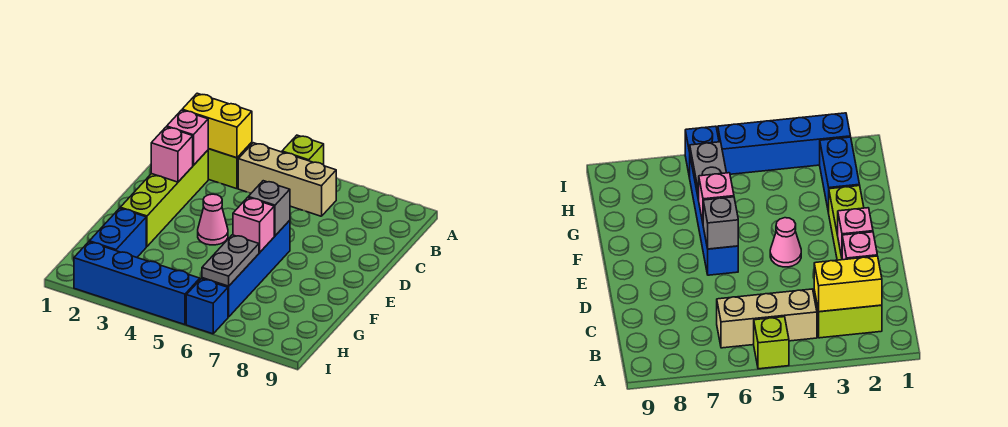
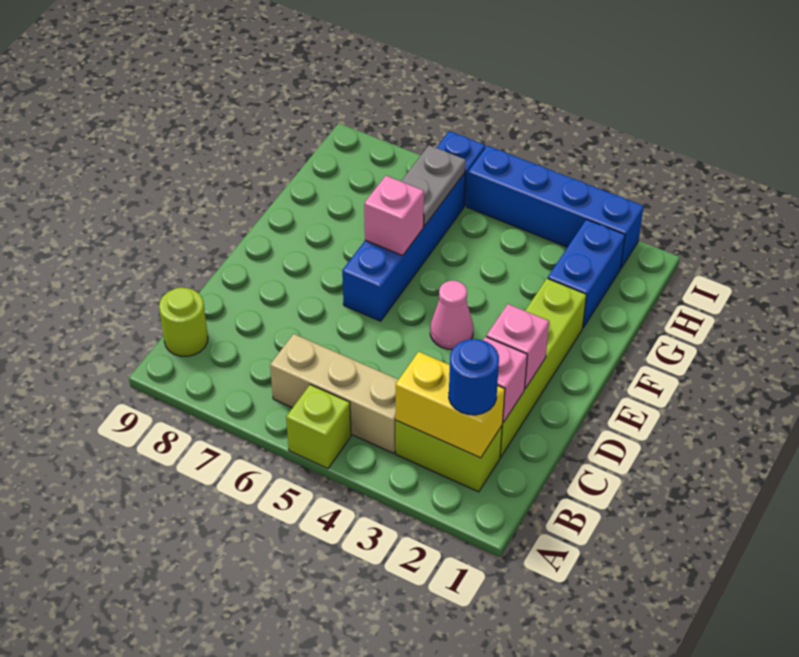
none -> blue 1x1 round brick [449,339,499,415]
none -> lime 1x1 round brick [159,288,208,356]
grey 1x1 brick [248,181,290,236] -> none

